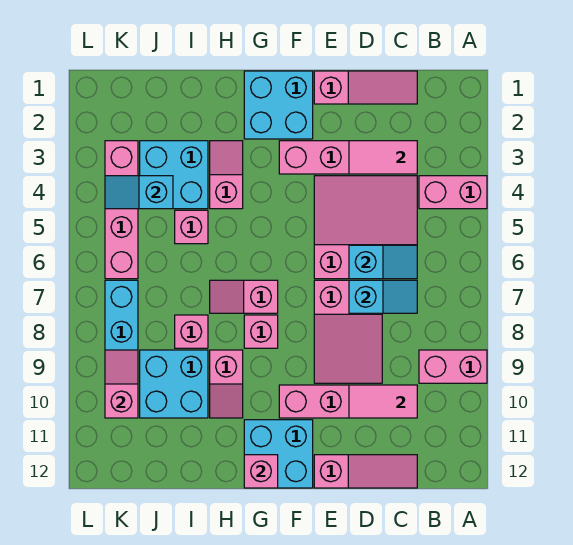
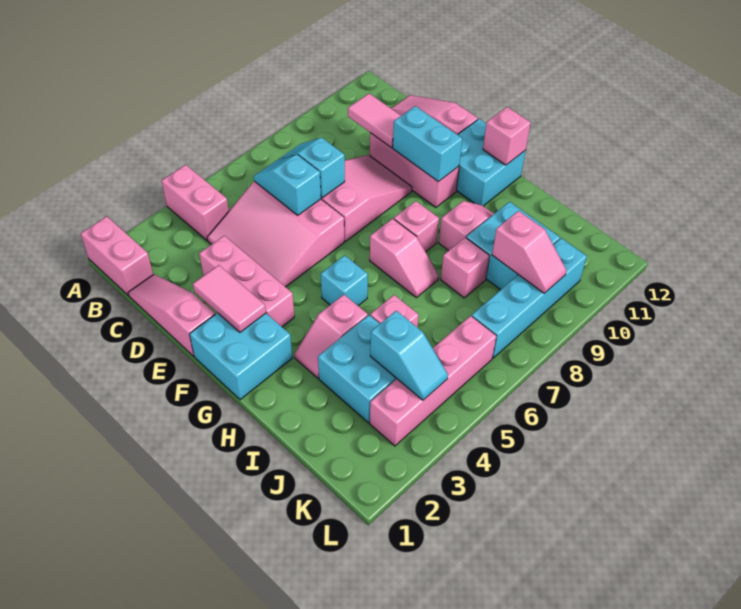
pink 1x2 brick [419,350,487,383] -> pink 1x2 brick moved to [81,216,153,295]
pink 1x2 tile [349,141,417,174] -> pink 1x2 tile moved to [193,265,266,332]
none -> cyan 1x2 brick [393,106,462,182]
none -> cyan 1x1 brick [321,255,368,305]
pink 1x2 slope [105,350,138,418] -> pink 1x2 slope turned to [492,211,566,293]

